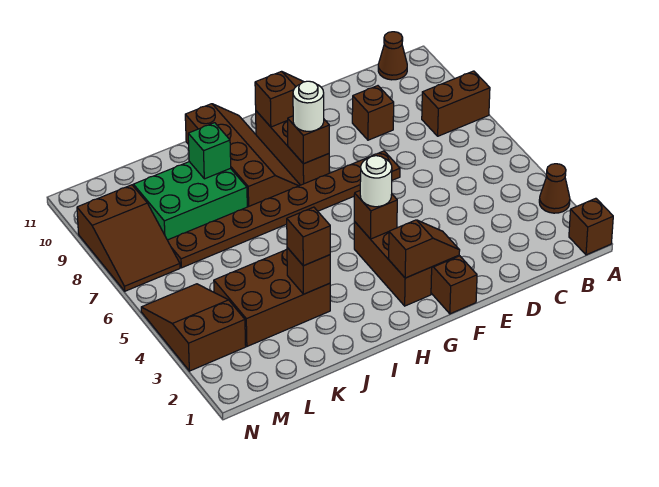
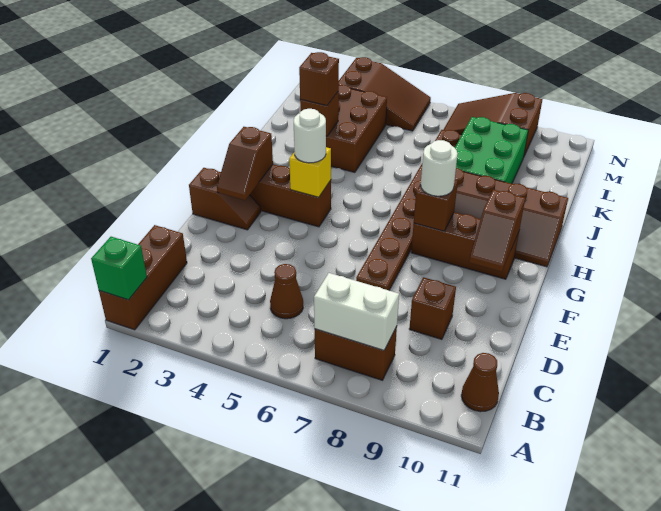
brown 1x1 brick [569,198,613,255] -> brown 1x3 brick [99,225,187,330]
brown 1x1 cone [539,164,570,213] -> brown 1x1 cone moved to [270,264,303,319]
brown 1x2 brick [422,71,490,136] -> brown 1x2 brick turned to [314,326,397,380]
none -> white 1x2 brick [314,273,399,350]
brown 1x1 brick [354,191,397,239] -> yellow 1x1 brick [289,147,331,197]
green 1x1 brick [188,123,231,179] -> green 1x1 brick moved to [91,237,147,300]

